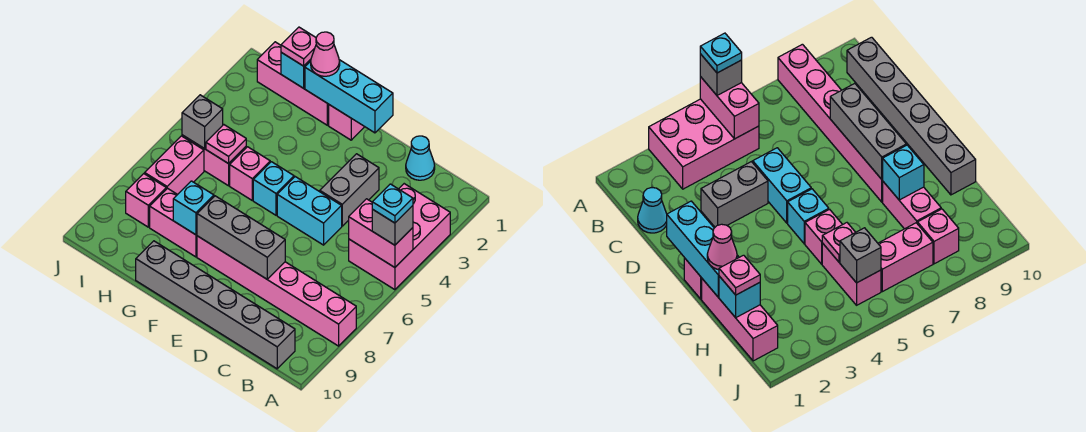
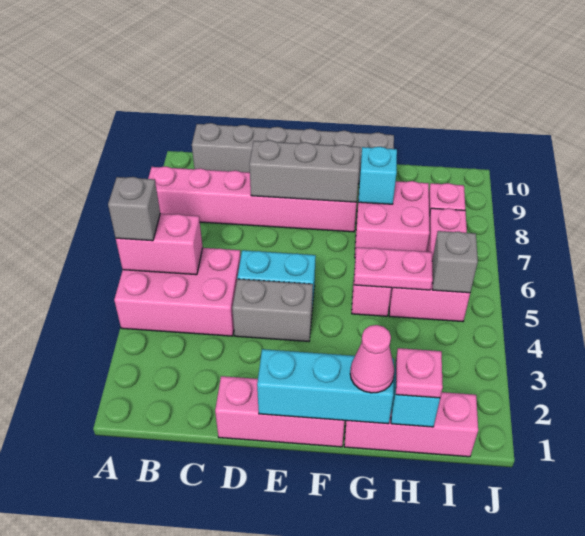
pink 2x3 brick [349,184,450,290] -> pink 2x3 brick turned to [114,248,241,336]
cyan 1x1 plate [372,184,413,223] -> none
cyan 1x1 cone [406,136,435,180] -> none
grey 1x2 brick [320,154,379,226] -> grey 1x2 brick turned to [232,279,313,342]
pink 1x1 brick [329,105,365,140] -> pink 1x3 brick [215,376,344,447]
cyan 1x1 brick [253,162,294,215] -> none
pink 1x2 brick [150,188,197,257] -> pink 2x2 brick [355,181,430,257]
pink 1x1 plate [206,125,246,164] -> pink 1x2 plate [354,247,433,290]

